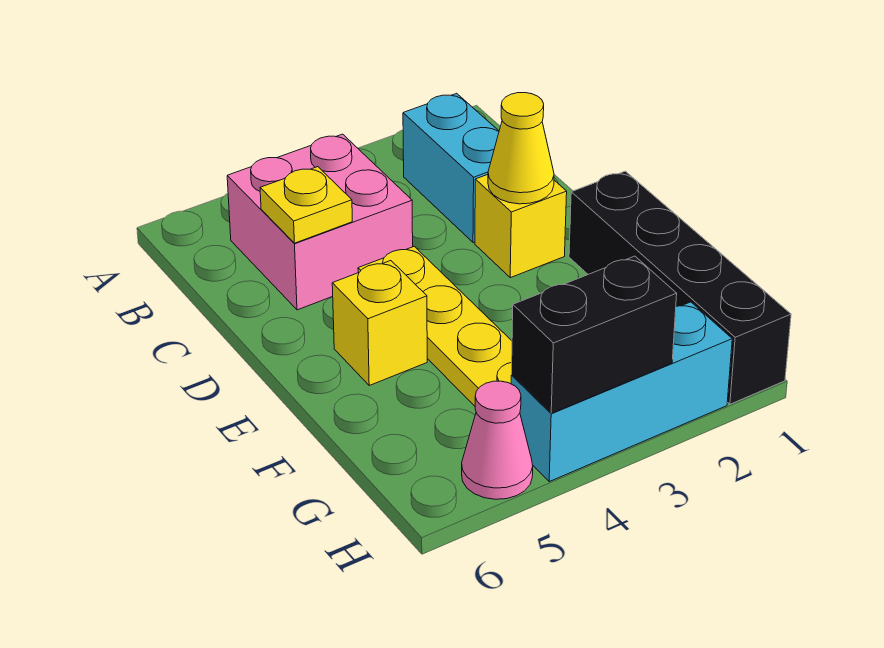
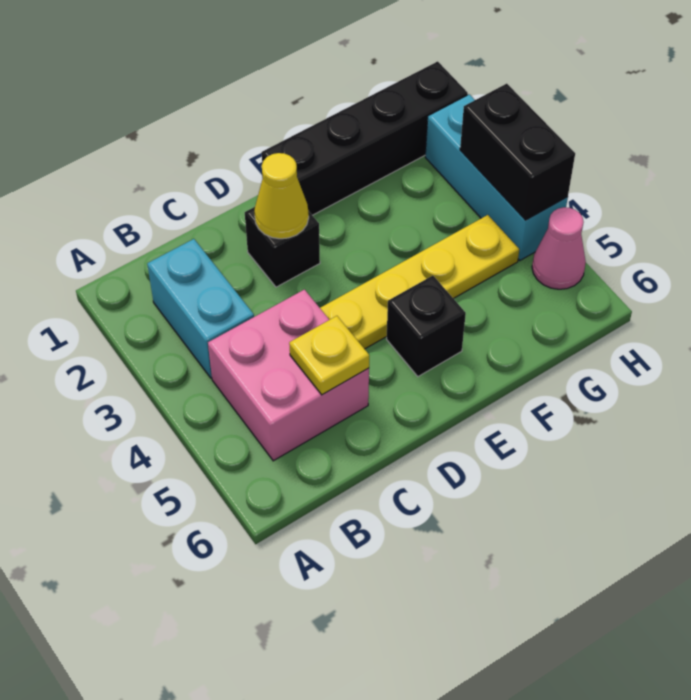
cyan 1x2 brick [403,93,499,243] -> cyan 1x2 brick turned to [147,239,254,378]
yellow 1x1 brick [475,175,567,278] -> black 1x1 brick [245,207,320,287]
yellow 1x1 brick [332,261,427,385] -> black 1x1 brick [387,276,466,376]

